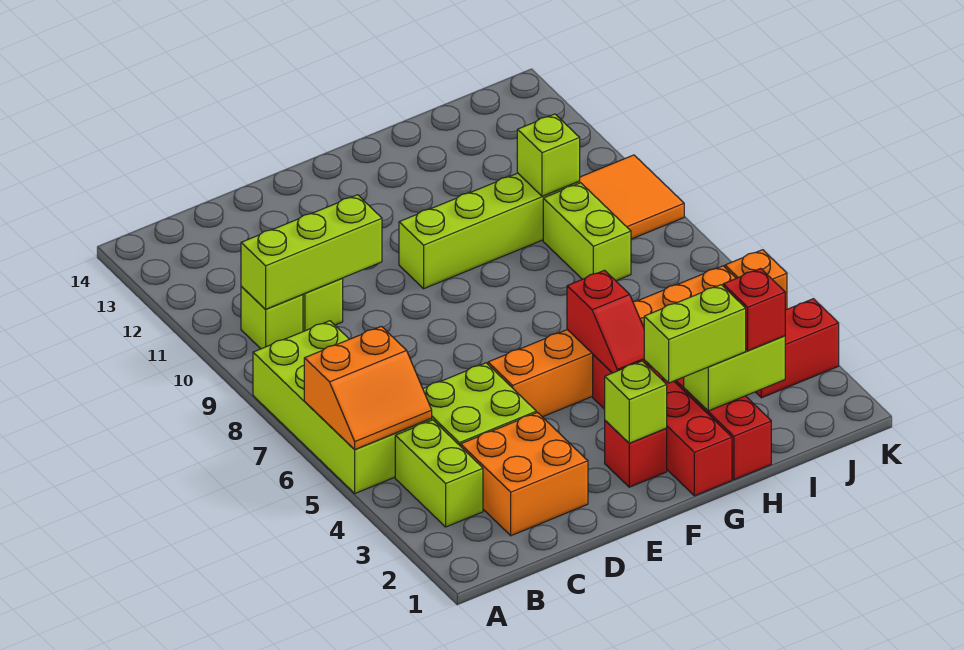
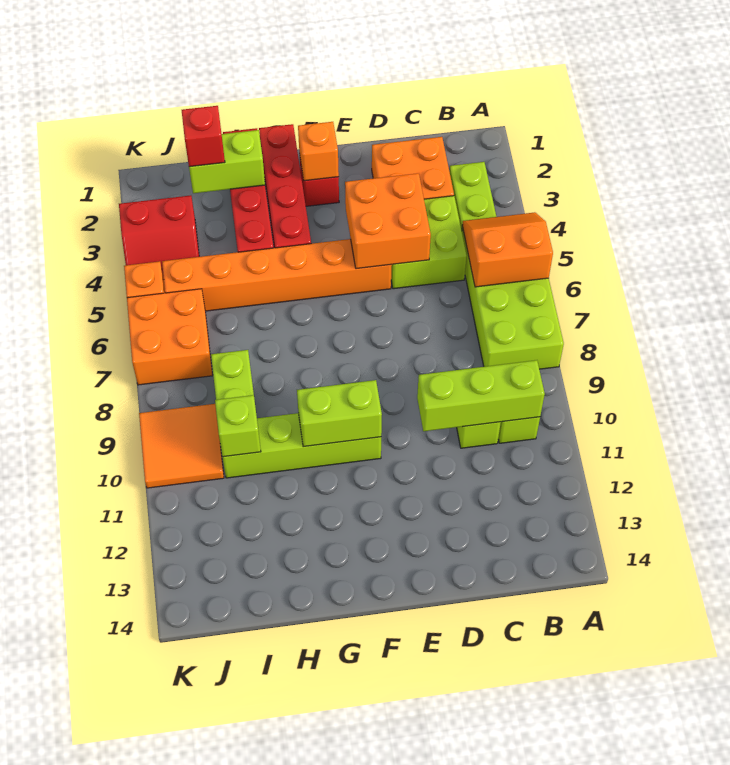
none -> orange 2x2 brick [345,173,431,269]
lime 1x1 brick [605,361,667,443] -> orange 1x1 brick [298,122,339,181]
lime 1x2 brick [644,285,746,383] -> lime 1x2 brick moved to [297,380,382,447]
red 1x2 slope [567,270,649,373] -> none
none -> orange 2x2 brick [127,289,213,385]

